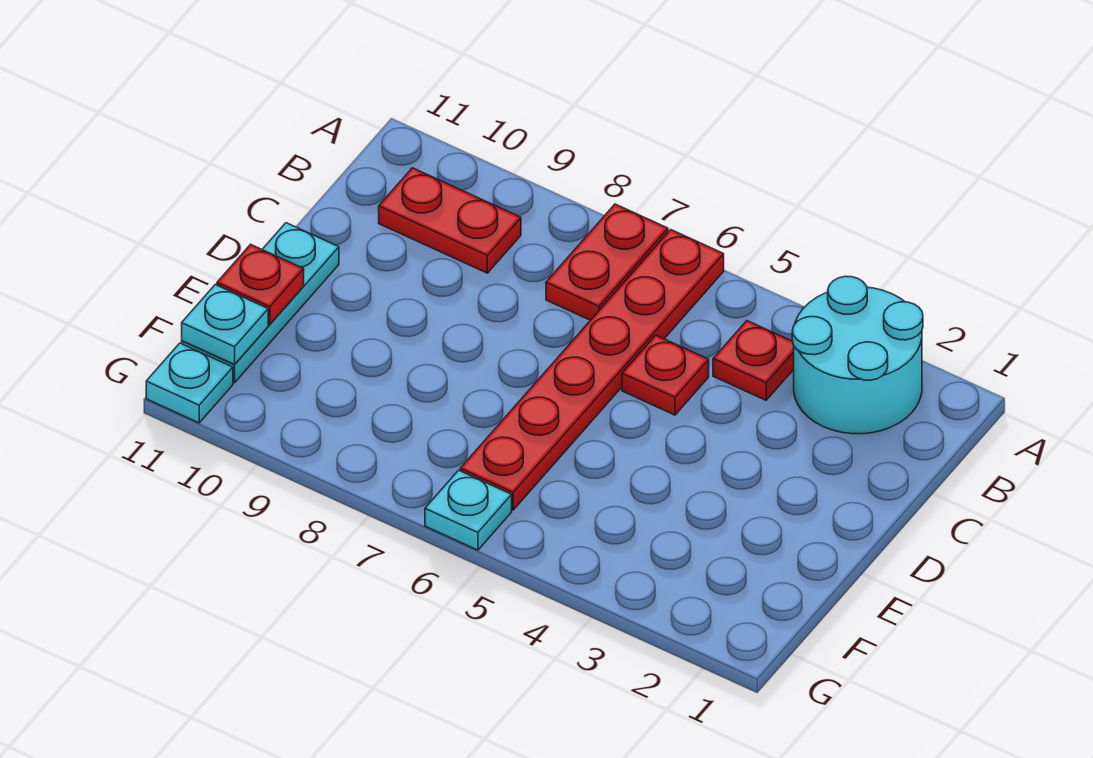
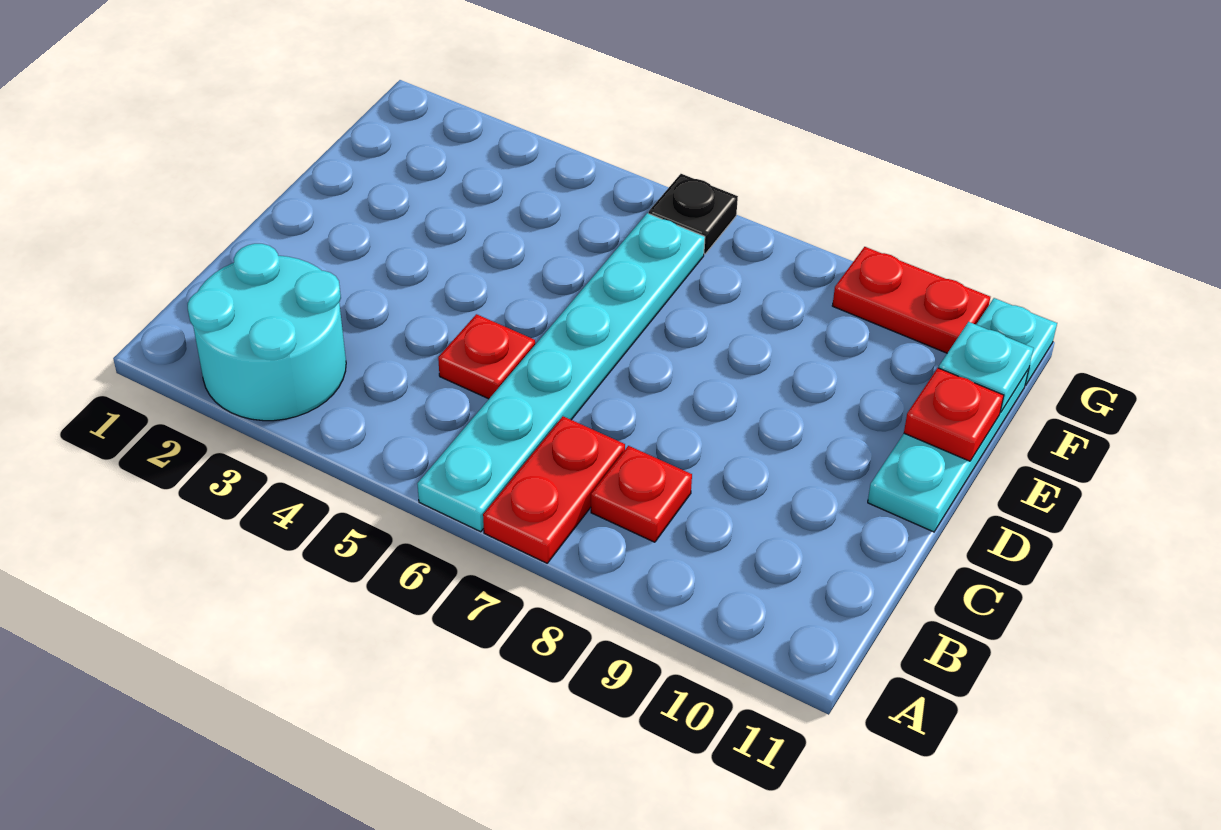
red 1x6 plate [460,230,724,510] -> cyan 1x6 plate [417,213,705,532]
red 1x1 plate [713,321,794,400] -> red 1x1 plate moved to [591,446,692,542]
red 1x2 plate [379,168,521,273] -> red 1x2 plate moved to [832,247,990,353]
cyan 1x1 plate [425,470,512,550] -> black 1x1 plate [649,174,738,254]

